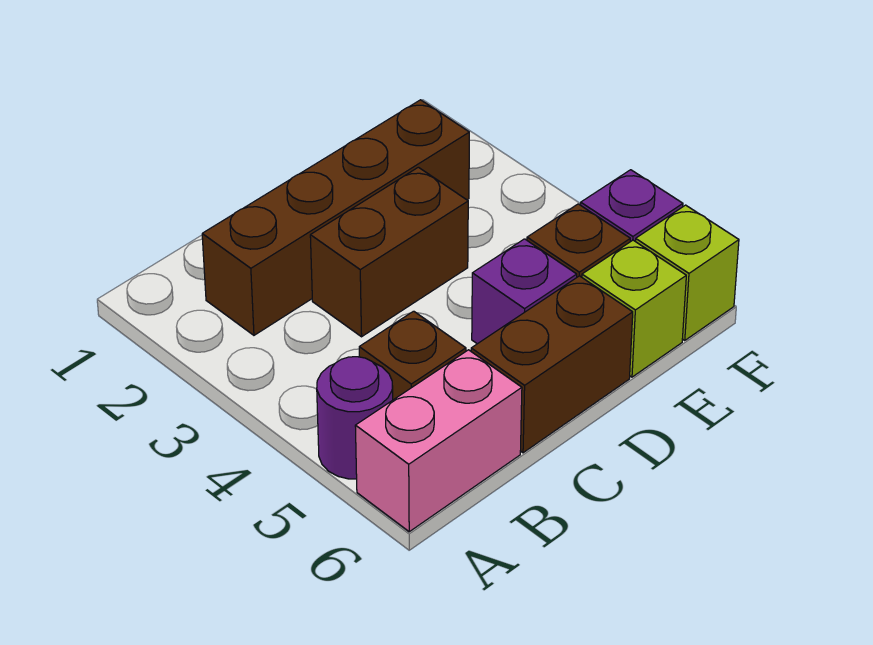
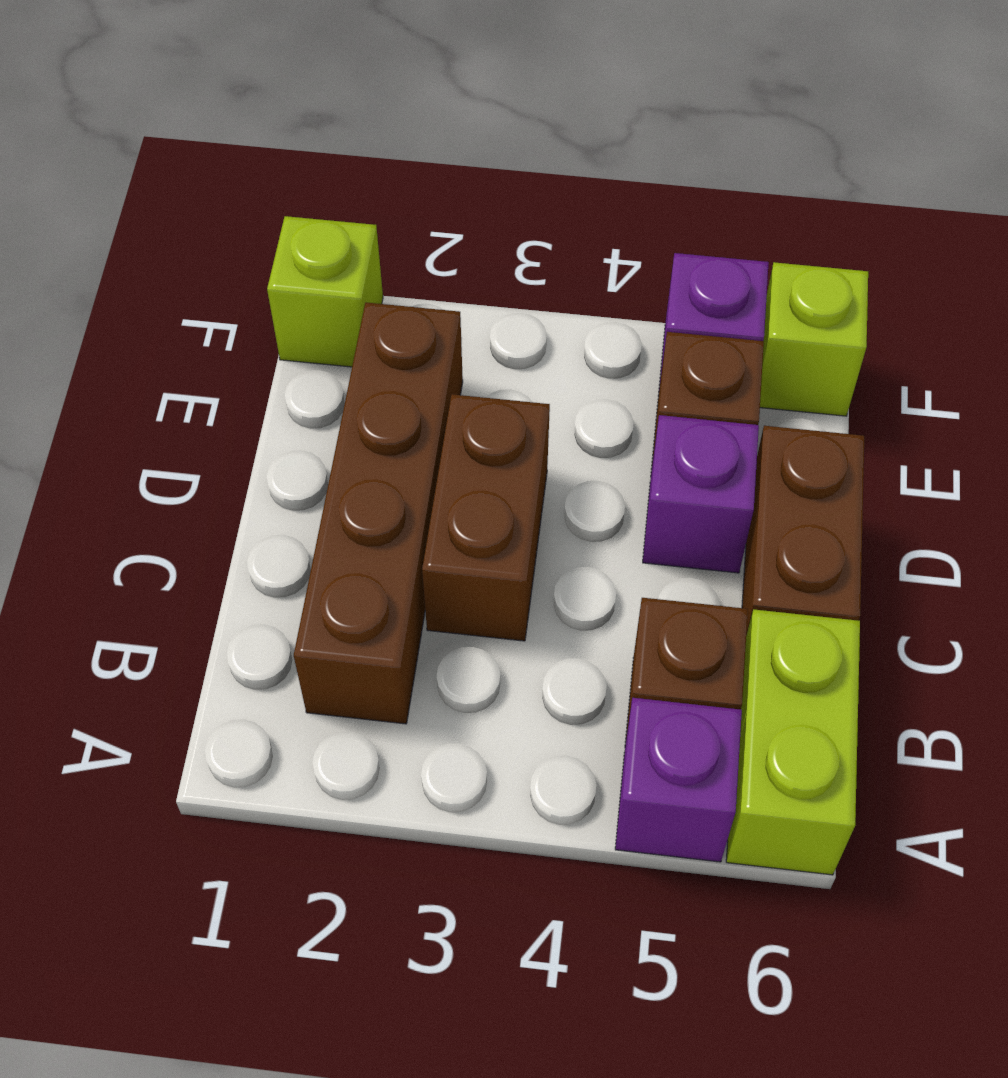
purple 1x1 round brick [317,357,393,479] -> purple 1x1 brick [615,698,742,862]
pink 1x2 brick [355,350,522,532] -> lime 1x2 brick [726,609,860,875]
lime 1x1 brick [582,240,686,377] -> lime 1x1 brick moved to [267,216,383,367]

